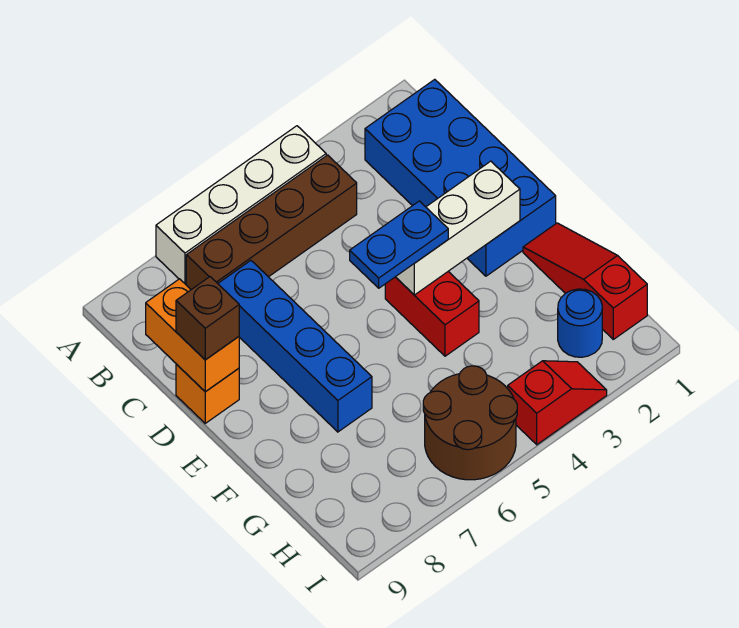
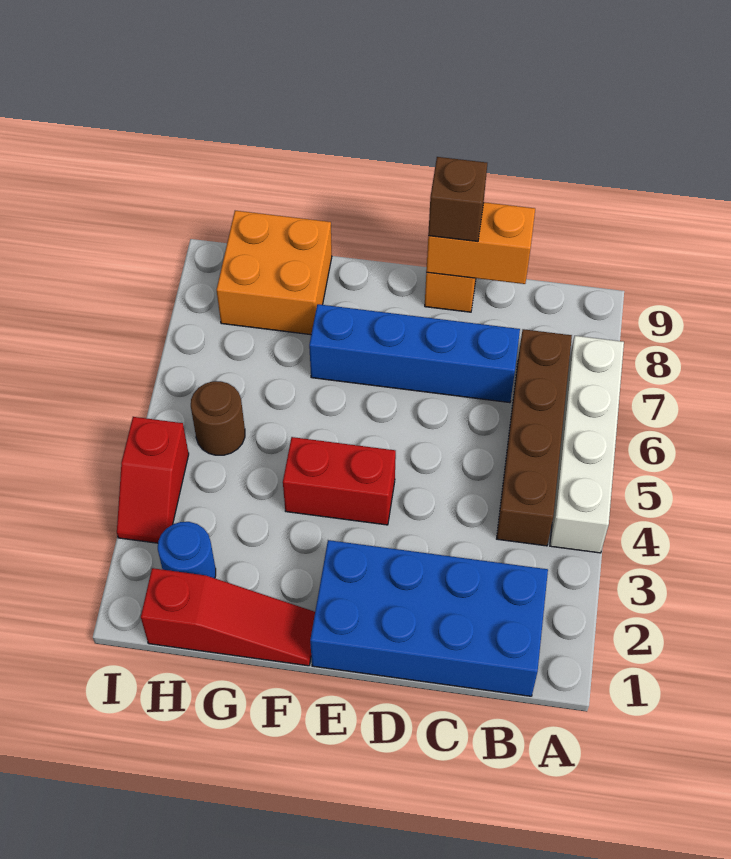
white 1x3 brick [396,161,520,295] -> none
blue 1x2 plate [350,201,448,288] -> none
none -> orange 2x2 brick [216,211,332,335]
brown 2x2 round brick [423,366,517,480] -> brown 1x1 round brick [191,381,245,455]

